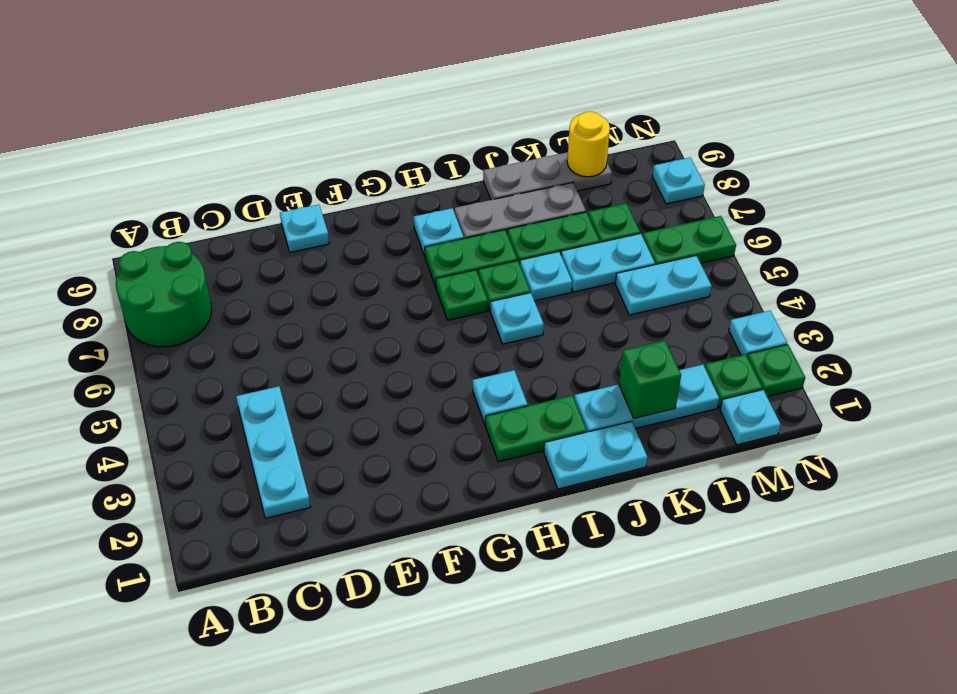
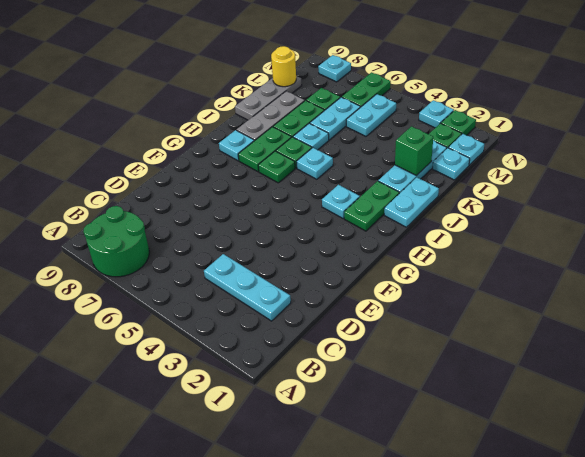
cyan 1x1 plate [280,204,329,252] -> cyan 1x1 plate moved to [433,148,470,180]

